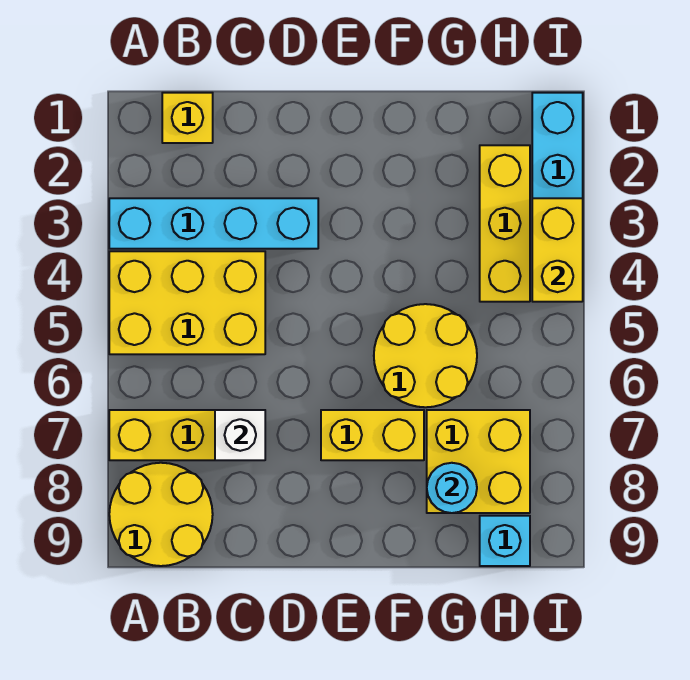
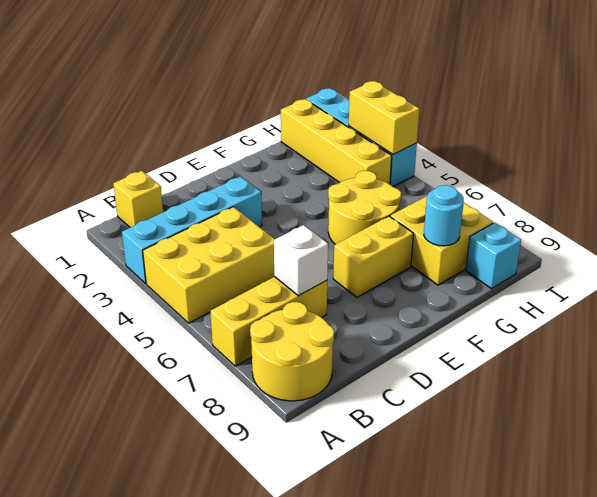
yellow 1x3 brick [480,145,530,302] -> yellow 1x4 brick [281,99,392,184]

